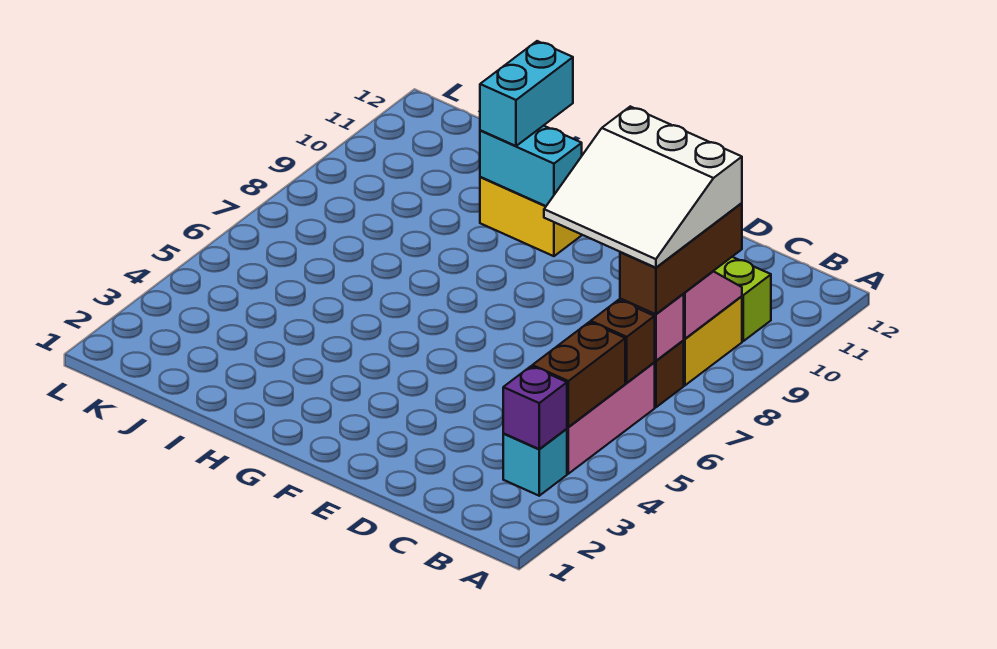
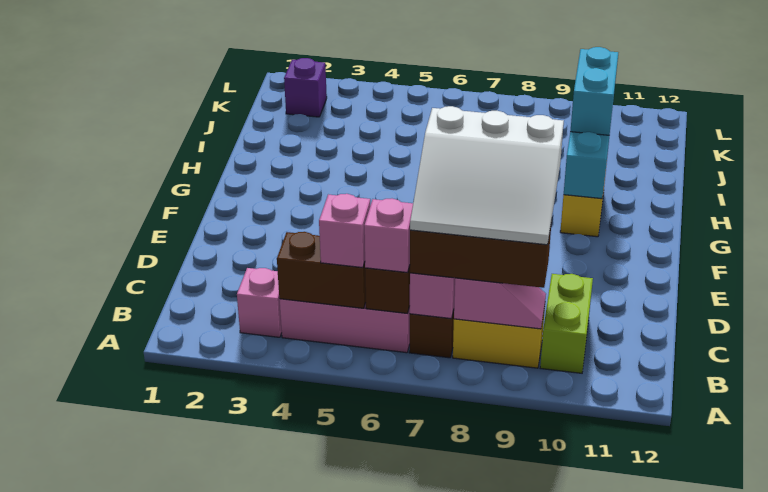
cyan 1x1 brick [503,429,567,496] -> pink 1x1 brick [237,268,282,337]
purple 1x1 brick [503,366,567,449] -> purple 1x1 brick moved to [284,58,327,117]
none -> pink 1x1 brick [319,194,370,268]
none -> pink 1x1 brick [364,199,413,273]
white 3x3 slope [544,107,742,268] -> white 3x3 slope turned to [410,106,564,245]
cyan 1x2 brick [480,41,573,146] -> cyan 1x2 brick turned to [570,47,618,135]

